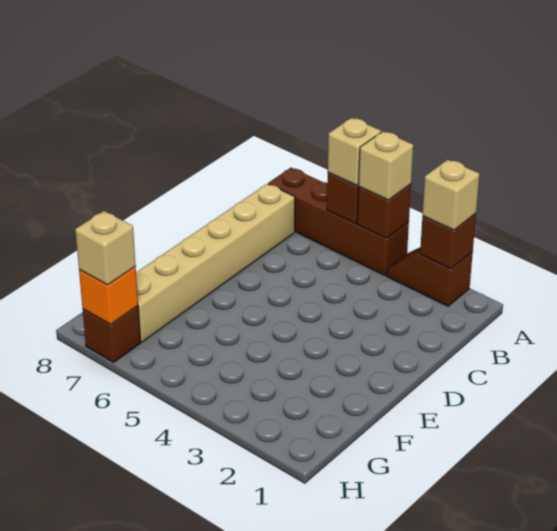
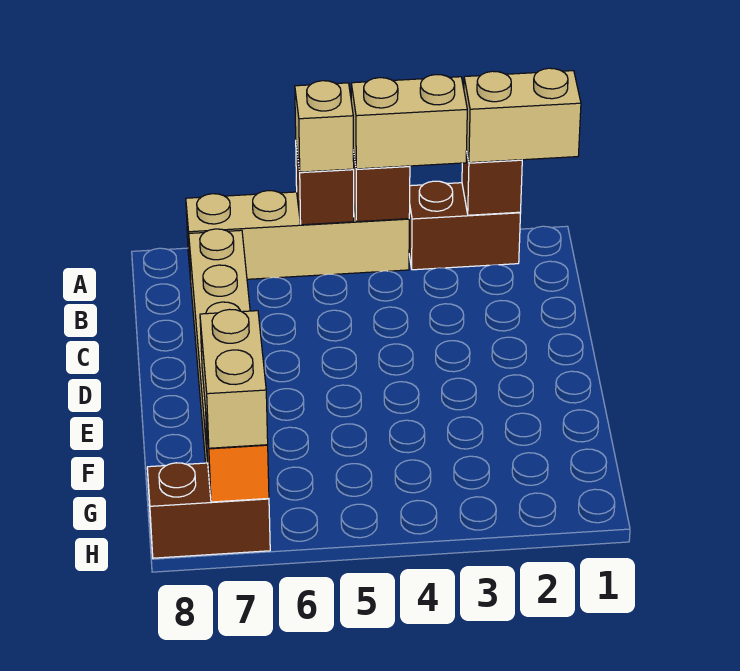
brown 1x2 slope [387,248,473,306] -> brown 1x2 brick [409,181,521,270]
tan 1x1 brick [423,160,479,230] -> tan 1x2 brick [464,68,581,163]
brown 1x4 brick [268,168,409,275] -> tan 1x4 brick [186,191,409,280]
tan 1x1 brick [359,132,413,200] -> tan 1x2 brick [351,75,467,169]
brown 1x1 brick [83,306,141,362] -> brown 1x2 brick [147,463,270,558]
tan 1x1 brick [75,211,136,285] -> tan 1x2 brick [200,309,268,448]

